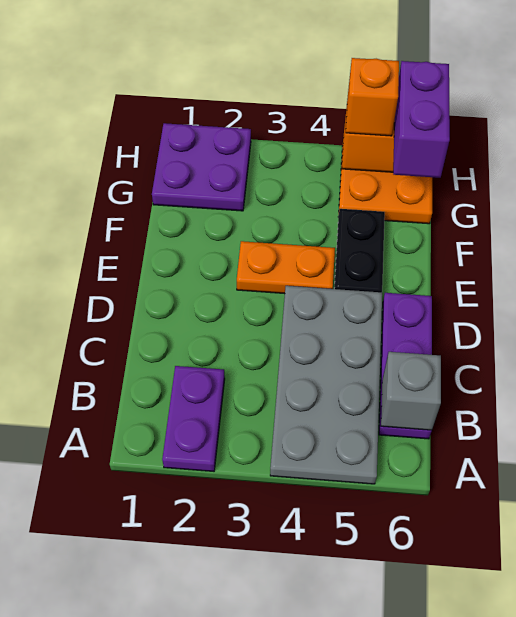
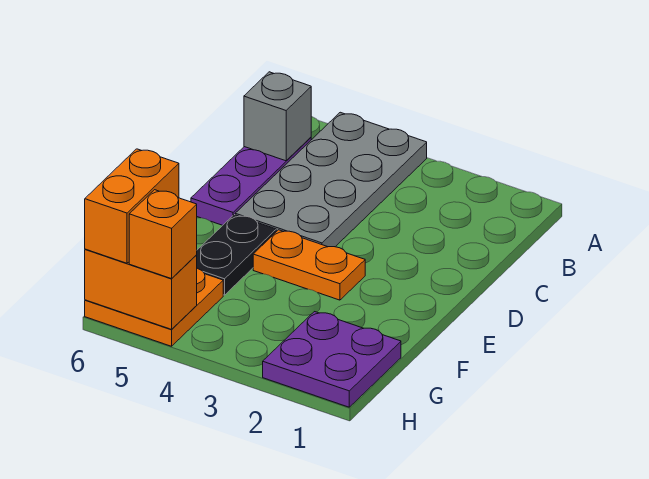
purple 1x2 plate [162,366,225,471] -> none
purple 1x2 brick [393,61,450,178] -> orange 1x2 brick [85,149,179,263]

